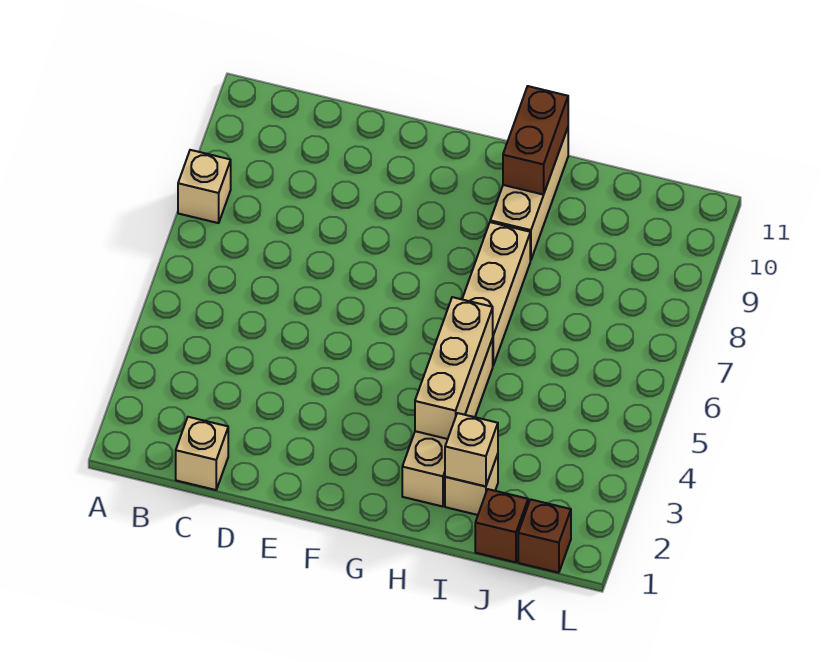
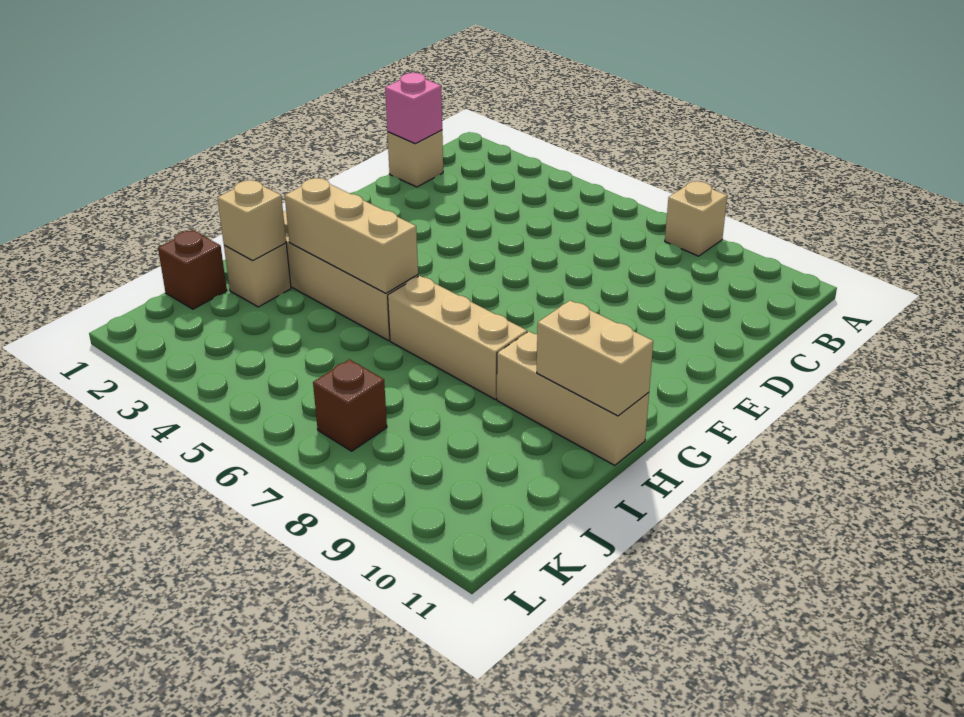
none -> pink 1x1 brick [385,73,442,144]
brown 1x2 brick [503,86,568,195] -> tan 1x2 brick [537,301,653,416]
brown 1x1 brick [518,499,571,573] -> brown 1x1 brick moved to [313,359,387,451]

